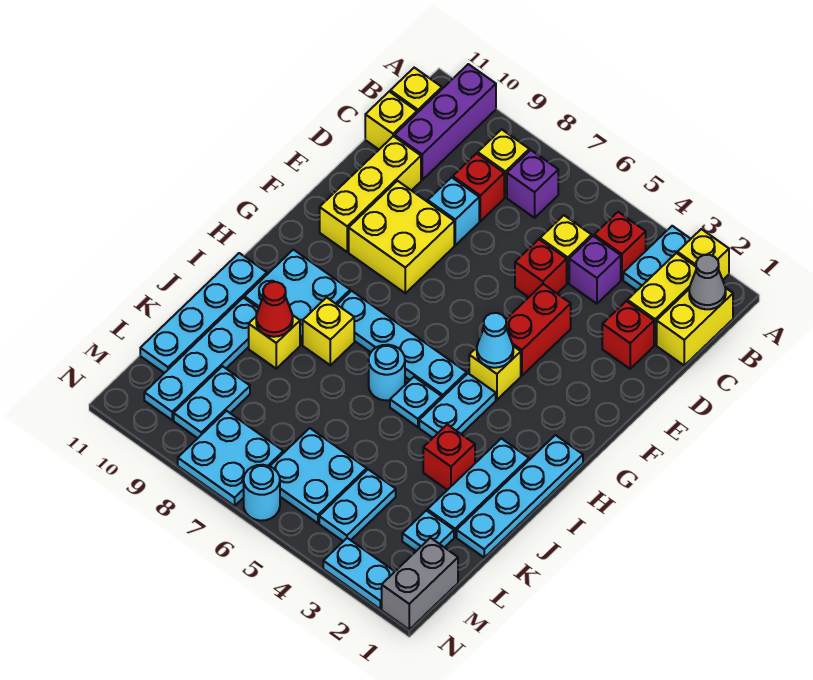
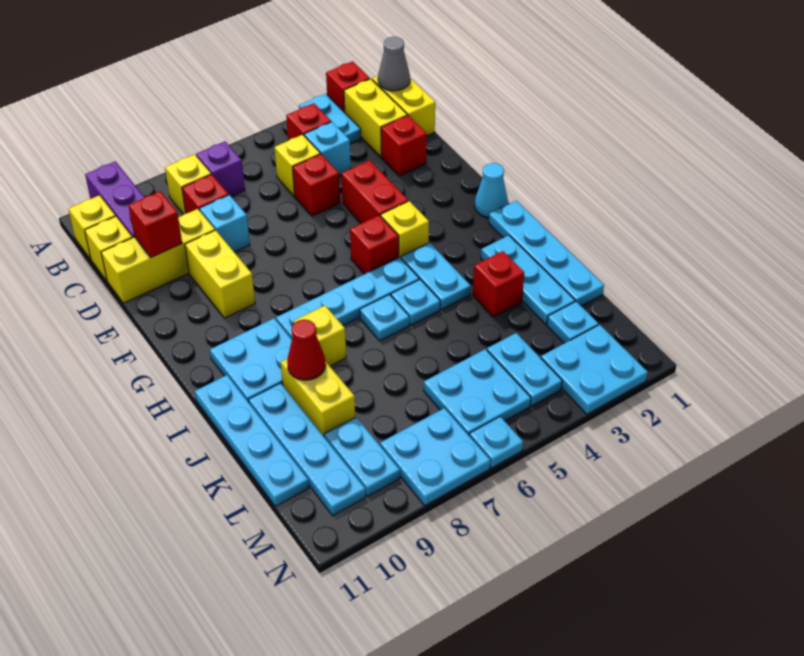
yellow 1x1 brick [677,229,729,280] -> red 1x1 brick [326,61,370,113]
purple 1x1 brick [569,236,621,304] -> cyan 1x1 brick [304,122,351,175]
yellow 1x3 brick [320,136,421,252] -> yellow 1x3 brick turned to [101,209,215,303]
none -> red 1x1 brick [129,191,182,258]
yellow 2x2 brick [349,181,454,293] -> yellow 1x2 brick [185,230,255,318]
cyan 1x1 cone [477,313,513,368] -> cyan 1x1 cone moved to [475,163,508,217]
none -> red 1x1 brick [350,215,399,274]
cyan 1x1 round brick [369,345,405,401] -> cyan 1x1 plate [360,295,409,341]
yellow 1x1 brick [249,315,300,369] -> yellow 1x2 brick [281,359,355,436]
grey 1x2 brick [382,538,458,629] -> none
cyan 1x2 plate [323,538,395,609] -> cyan 2x2 plate [541,325,648,414]
cyan 1x1 round brick [244,465,280,521] -> cyan 1x1 plate [469,417,523,468]

